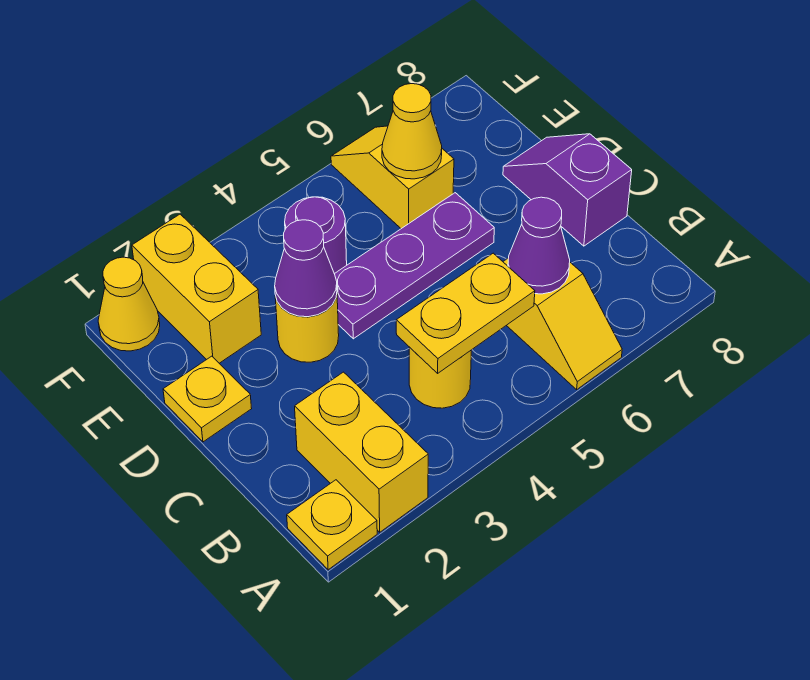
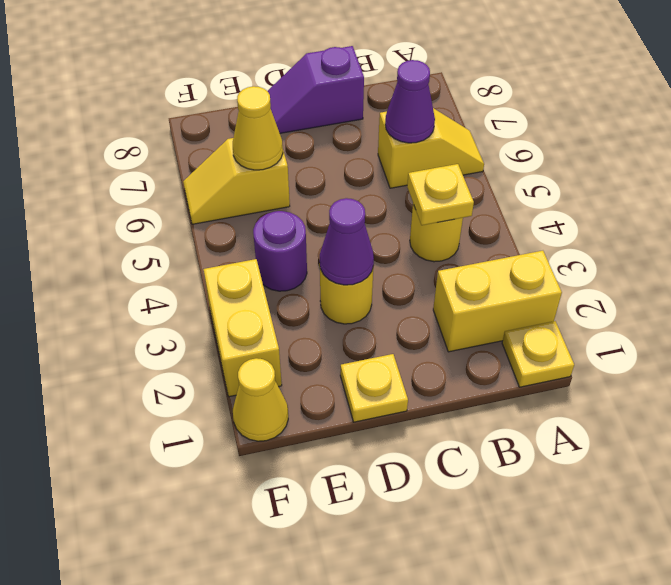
yellow 1x2 plate [396,253,535,373] -> yellow 1x1 plate [407,164,474,225]
purple 1x3 plate [335,193,494,339] -> none
yellow 1x2 brick [132,214,261,363] -> yellow 1x2 brick turned to [203,259,282,397]

